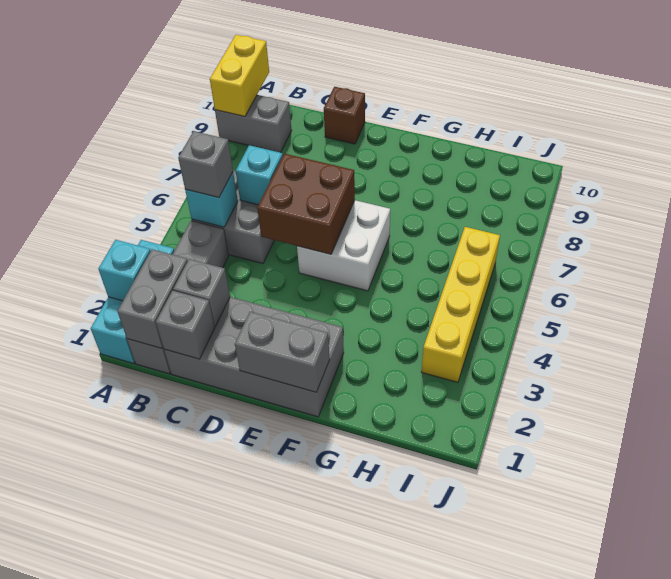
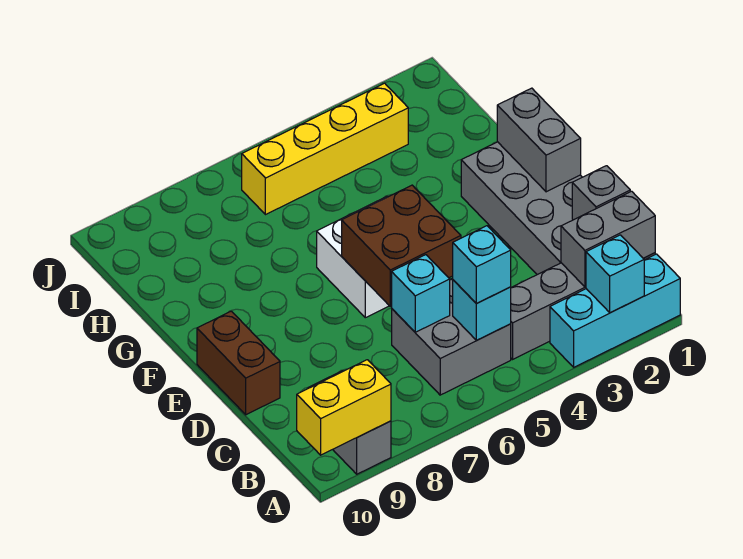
grey 1x1 brick [178,131,233,198] -> cyan 1x1 brick [453,226,511,304]
grey 1x1 brick [173,259,230,326] -> none
brown 1x1 brick [324,87,365,144] -> brown 1x2 brick [197,311,280,415]

